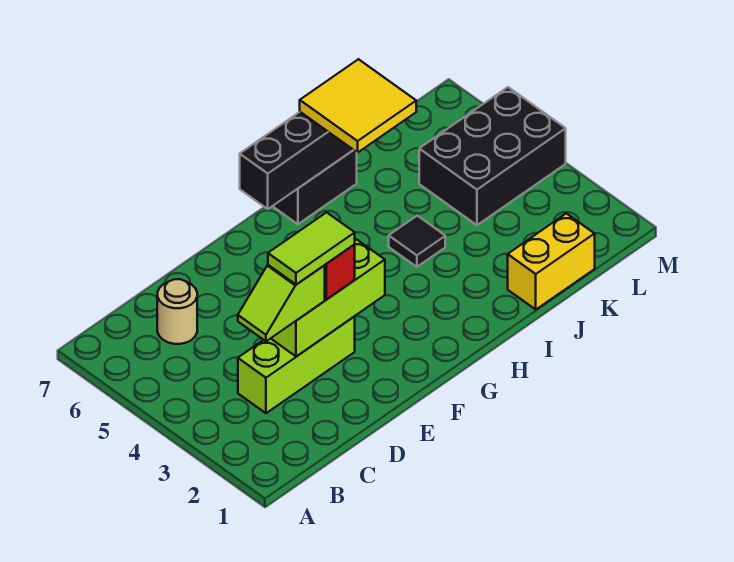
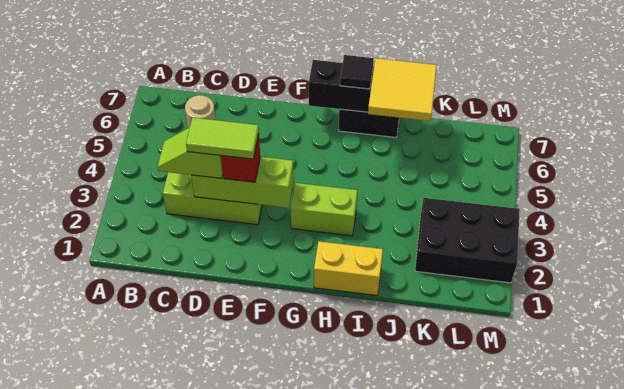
none -> lime 1x2 brick [291,183,357,236]
black 1x1 tile [389,216,445,267] -> black 1x1 tile moved to [340,55,374,89]
yellow 1x2 brick [508,213,595,309] -> yellow 1x2 brick moved to [314,241,383,296]
black 2x3 brick [419,87,566,225] -> black 2x3 brick moved to [415,198,520,283]

